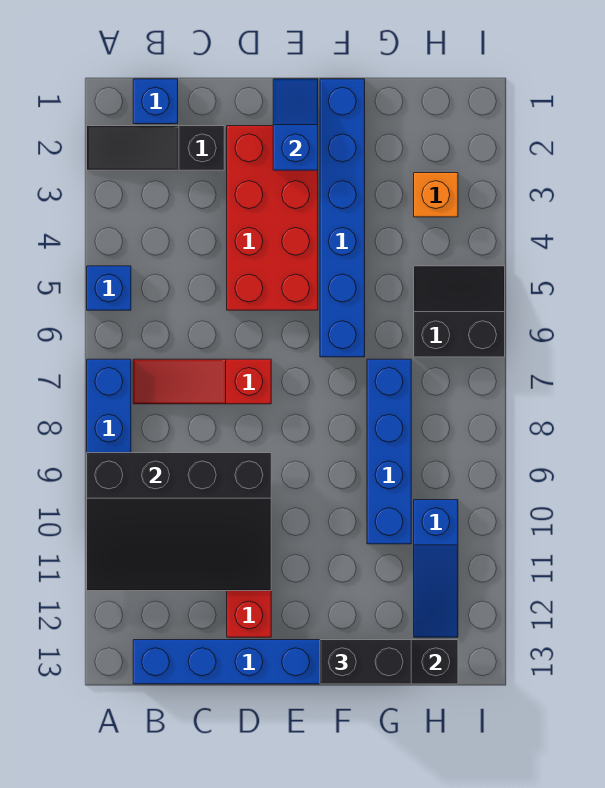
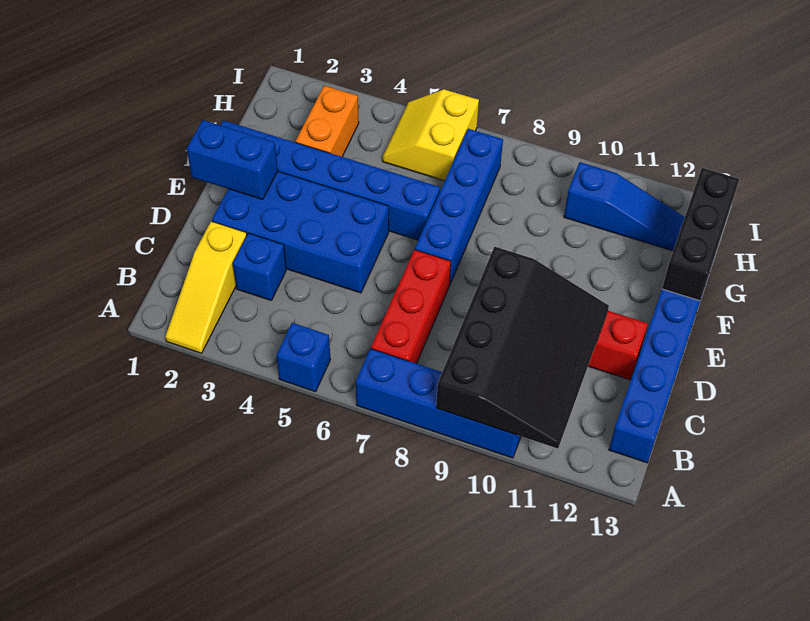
black 1x3 slope [87,126,224,170] -> yellow 1x3 slope [165,221,247,353]
blue 1x1 brick [133,79,178,124] -> blue 1x1 brick moved to [233,233,286,301]
red 1x3 slope [133,359,271,404] -> red 1x3 brick [371,250,451,364]
red 2x4 brick [227,126,318,310] -> blue 2x4 brick [212,171,389,293]
blue 1x2 slope [273,79,318,170] -> blue 1x2 brick [187,120,278,200]
black 1x2 brick [320,640,411,684] -> none
blue 1x4 brick [367,359,411,544] -> blue 1x4 brick turned to [415,129,503,285]
orange 1x1 brick [414,173,458,217] -> orange 1x2 brick [296,86,359,157]
black 2x2 slope [414,266,505,357] -> yellow 2x2 slope [382,89,479,181]

